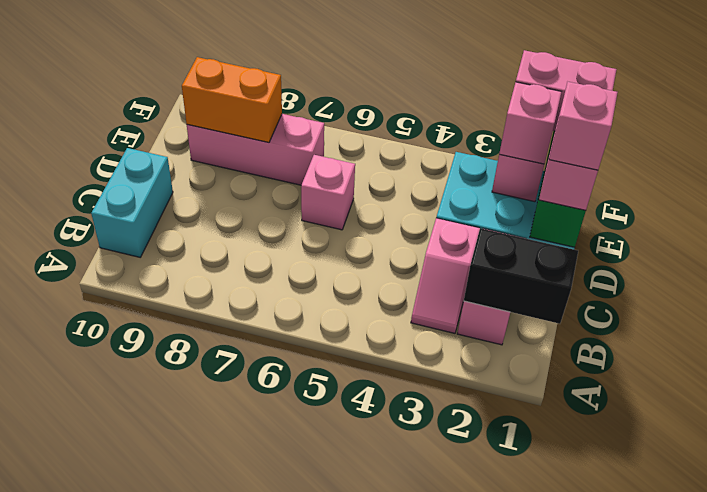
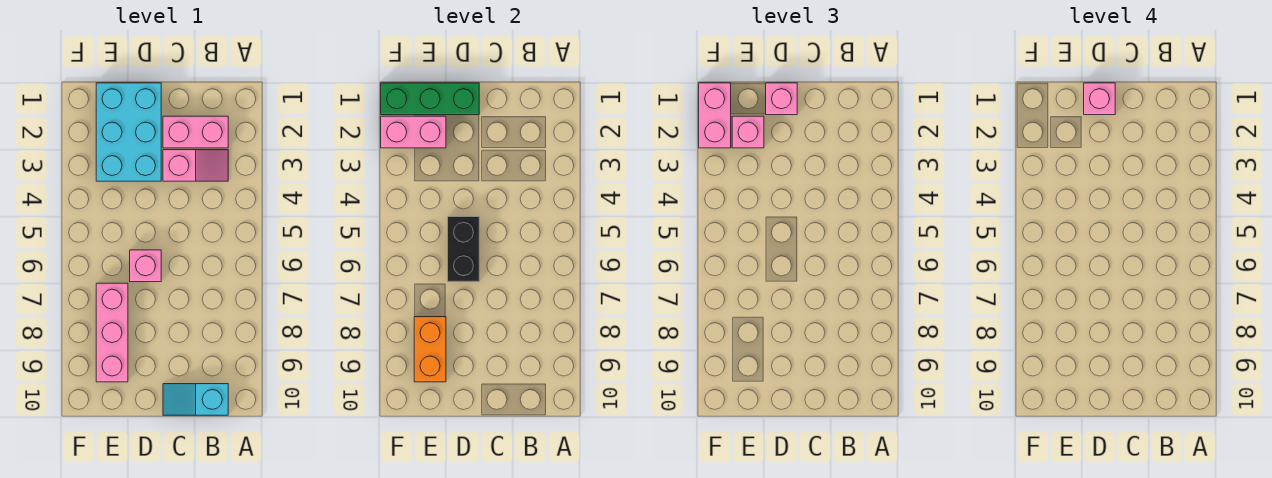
black 1x2 brick [464,228,578,324] -> black 1x2 brick moved to [448,217,479,282]
cyan 1x2 brick [91,148,173,257] -> cyan 1x2 slope [163,384,228,415]

